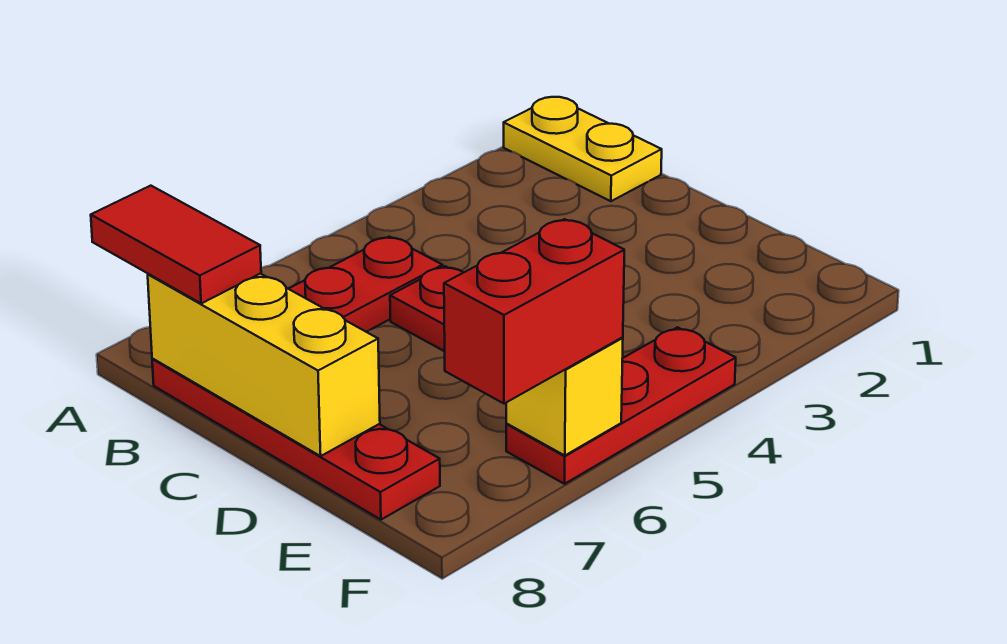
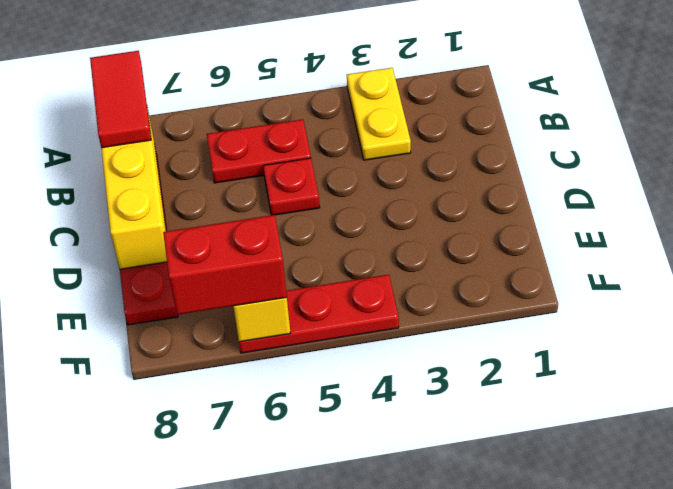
yellow 1x2 plate [504,97,662,201] -> yellow 1x2 plate moved to [347,68,411,160]

